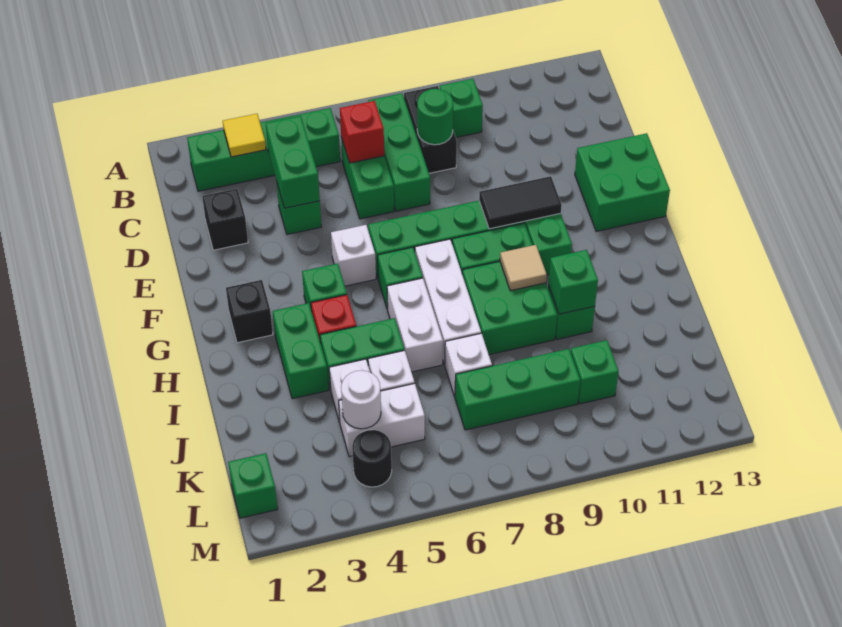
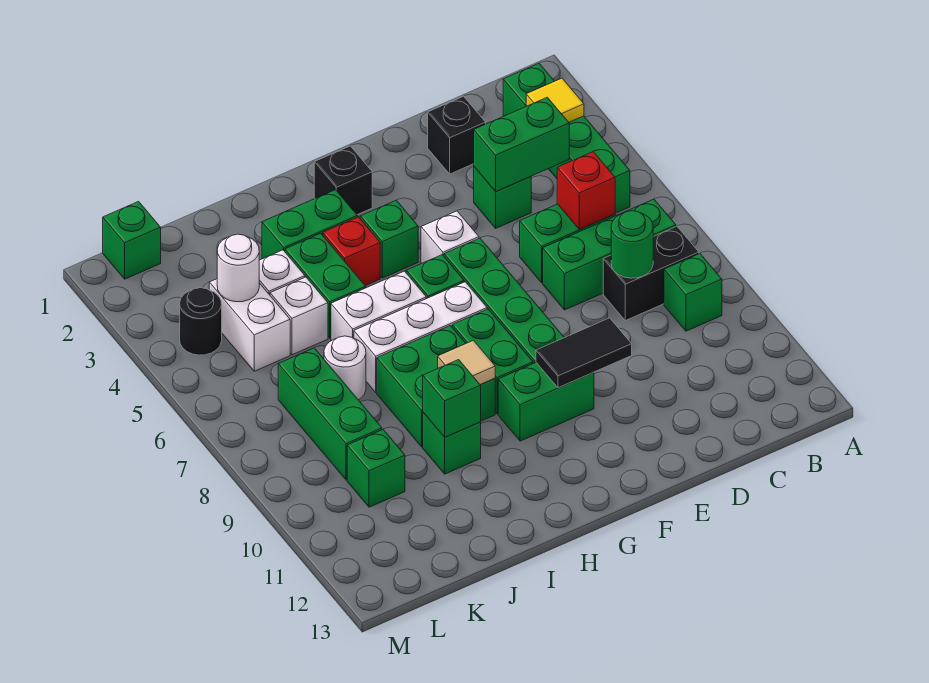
green 2x2 brick [575,133,670,231] -> none
black 1x2 tile [479,176,562,229] -> black 1x2 tile turned to [536,318,632,388]
white 1x1 brick [444,333,492,397] -> white 1x1 round brick [324,336,366,400]

